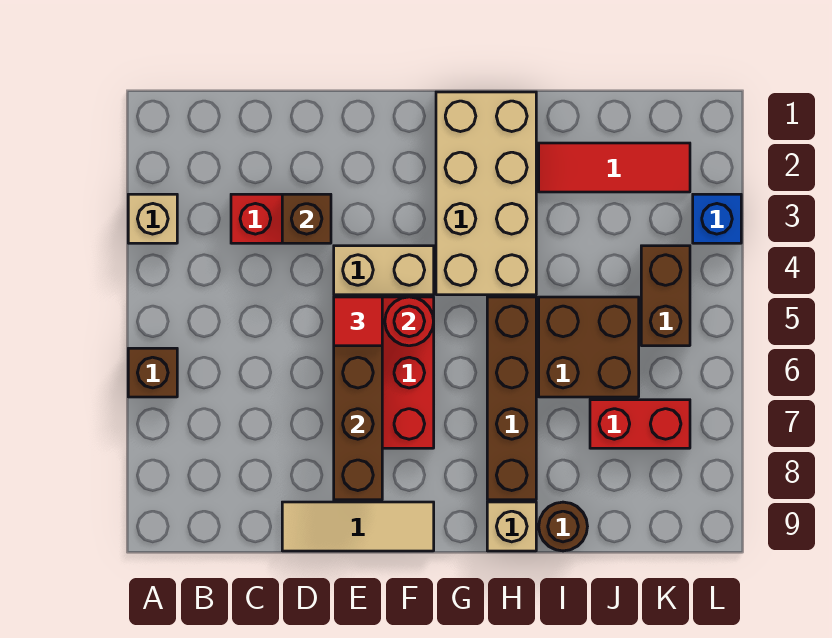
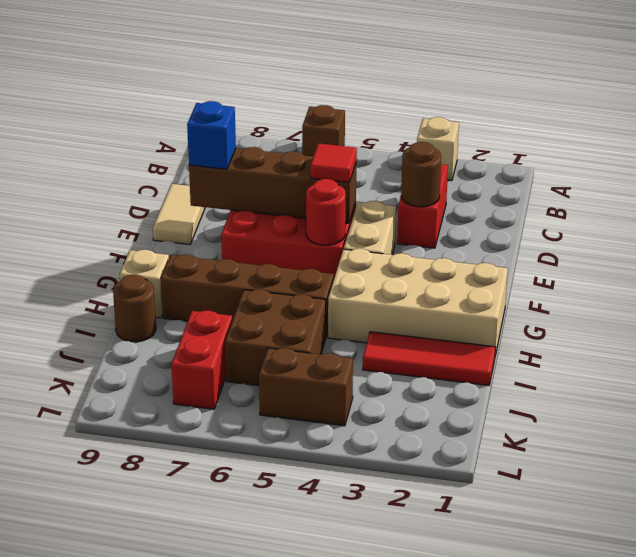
brown 1x1 brick [282,194,331,243] -> brown 1x1 round brick [401,142,441,207]
tan 1x3 tile [282,502,434,551] -> tan 1x2 tile [153,184,205,245]
red 1x3 tile [539,143,690,192] -> red 1x3 tile turned to [363,332,495,385]
blue 1x1 brick [693,194,741,243] -> blue 1x1 brick moved to [187,101,236,169]

